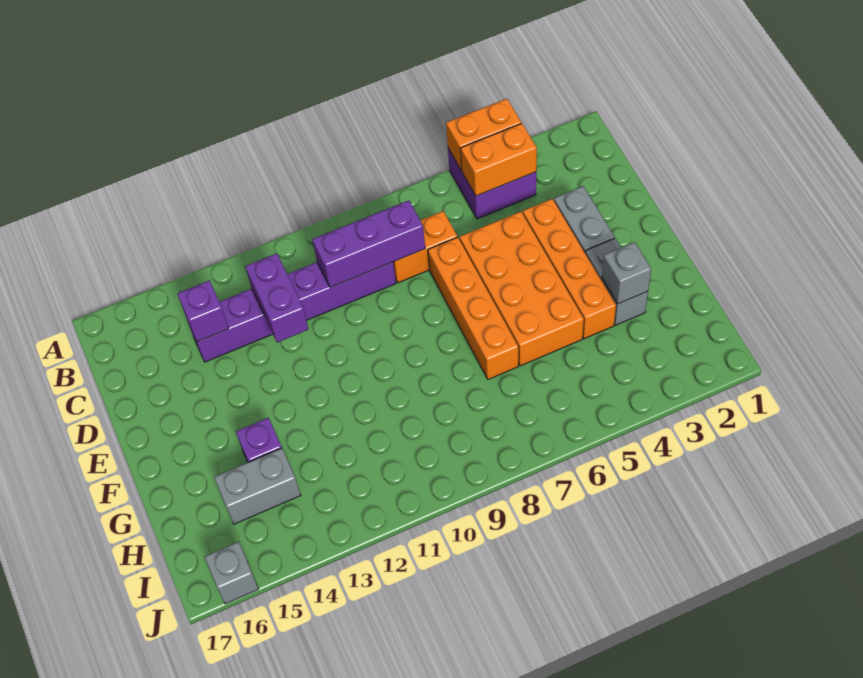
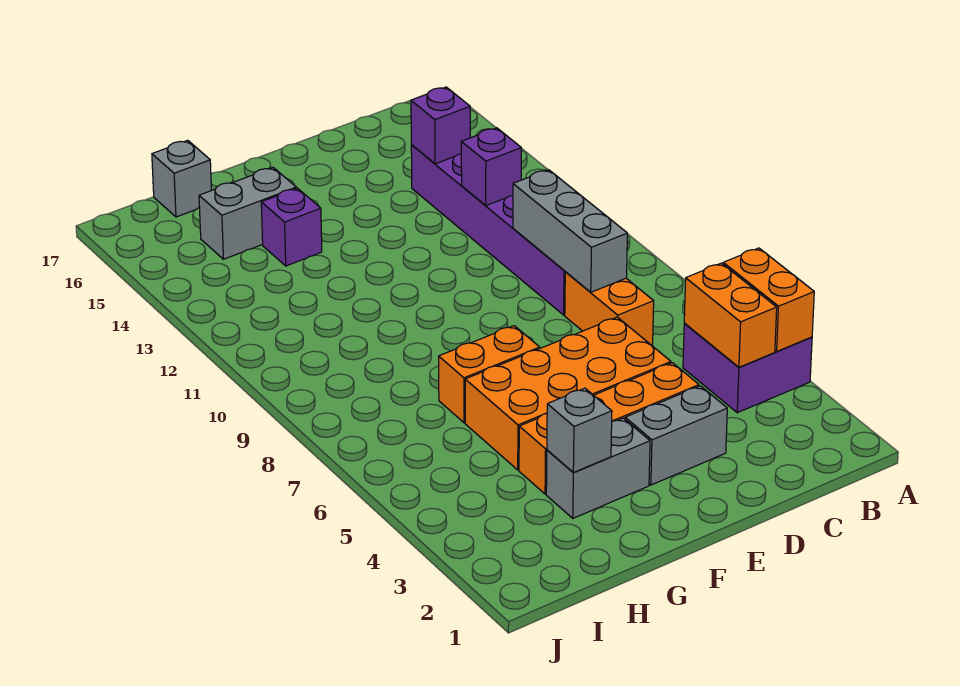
purple 1x3 brick [312,200,425,287] -> grey 1x3 brick [513,170,627,292]
purple 1x2 brick [245,253,308,342] -> purple 1x1 brick [461,128,521,206]
orange 1x4 brick [428,237,518,379] -> orange 1x2 brick [439,326,540,423]
grey 1x2 brick [214,448,301,524] -> grey 1x2 brick turned to [199,168,296,259]
grey 1x1 brick [205,542,259,604] -> grey 1x1 brick moved to [152,140,211,217]

